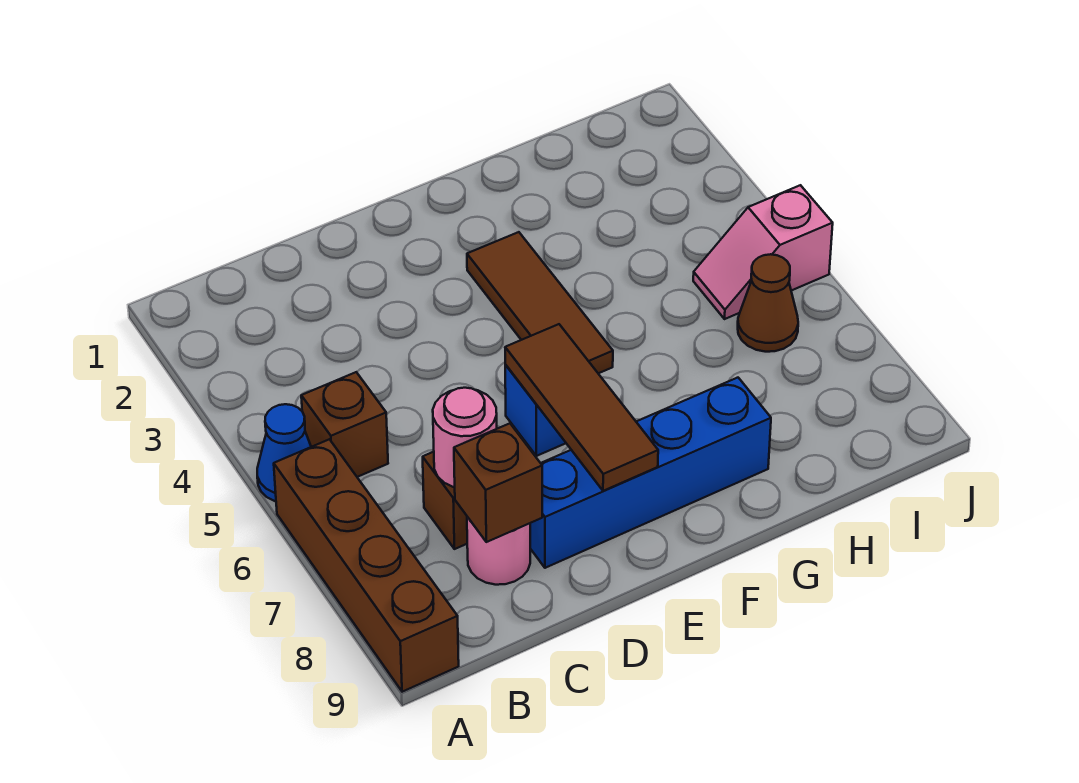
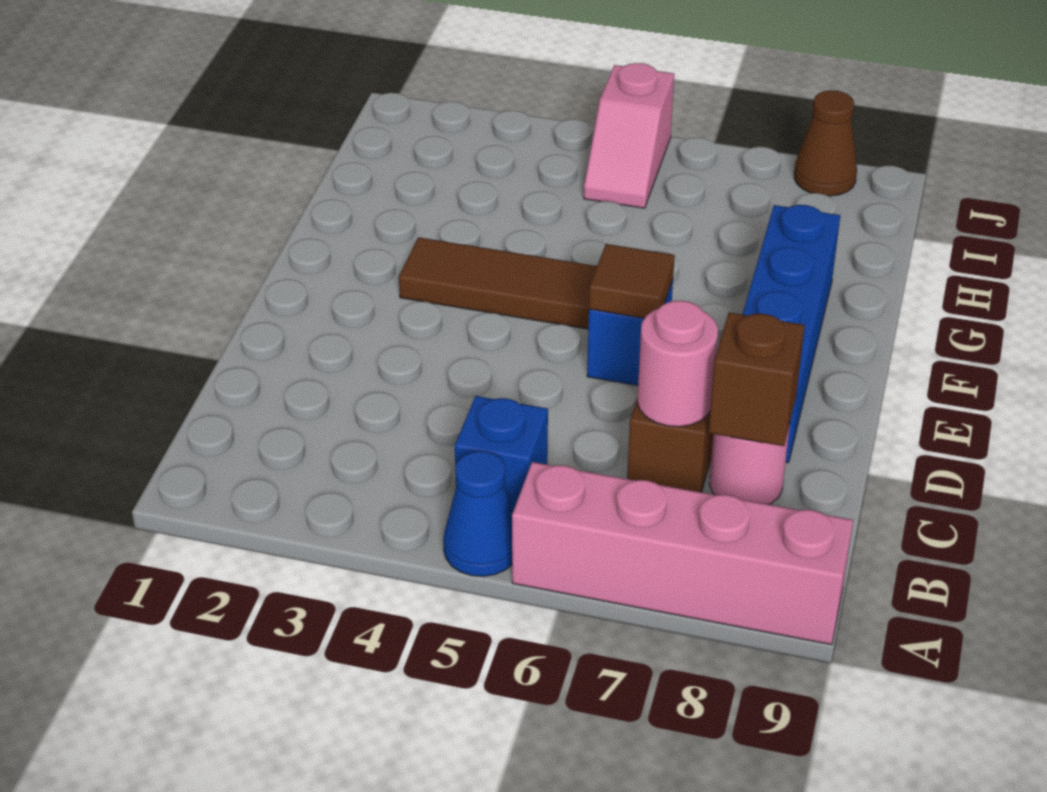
brown 1x4 brick [274,439,459,692] -> pink 1x4 brick [512,462,853,645]
brown 1x1 brick [301,372,388,477] -> blue 1x1 brick [455,396,548,513]
brown 1x3 tile [505,324,658,491] -> brown 1x1 tile [589,244,675,318]
brown 1x1 cone [738,254,798,352] -> brown 1x1 cone moved to [794,90,857,196]

